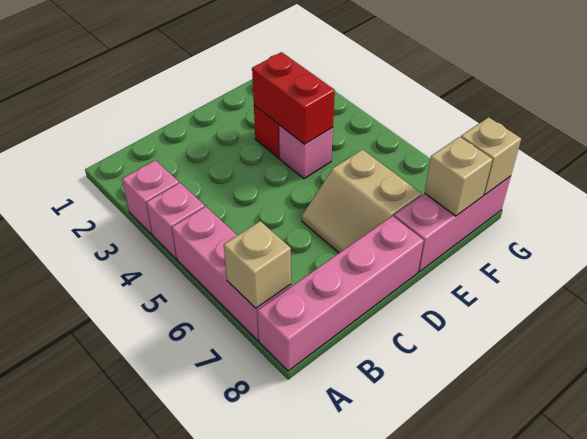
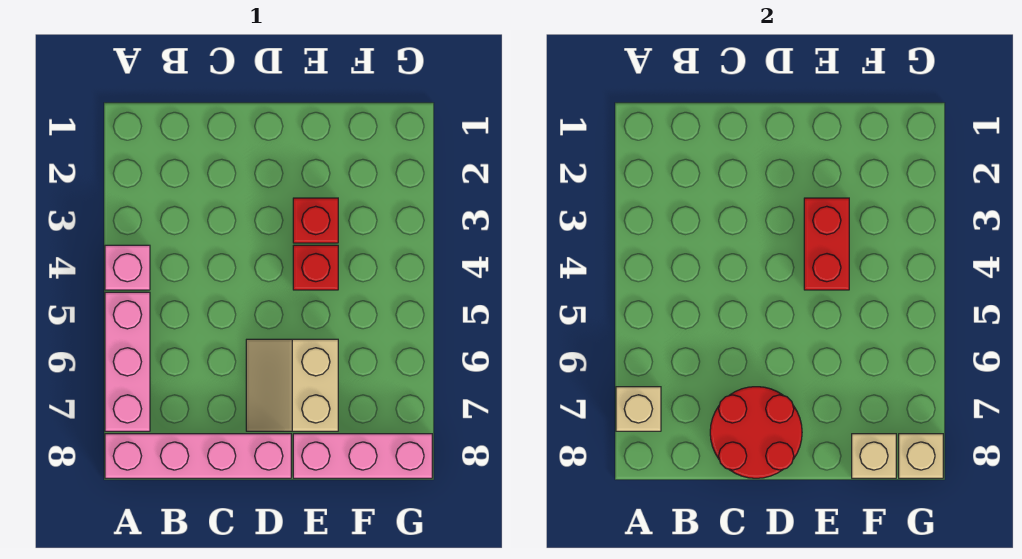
pink 1x1 brick [122,160,179,235] -> none
none -> red 2x2 round brick [710,387,802,478]
pink 1x1 brick [279,125,333,179] -> red 1x1 brick [293,245,338,290]

